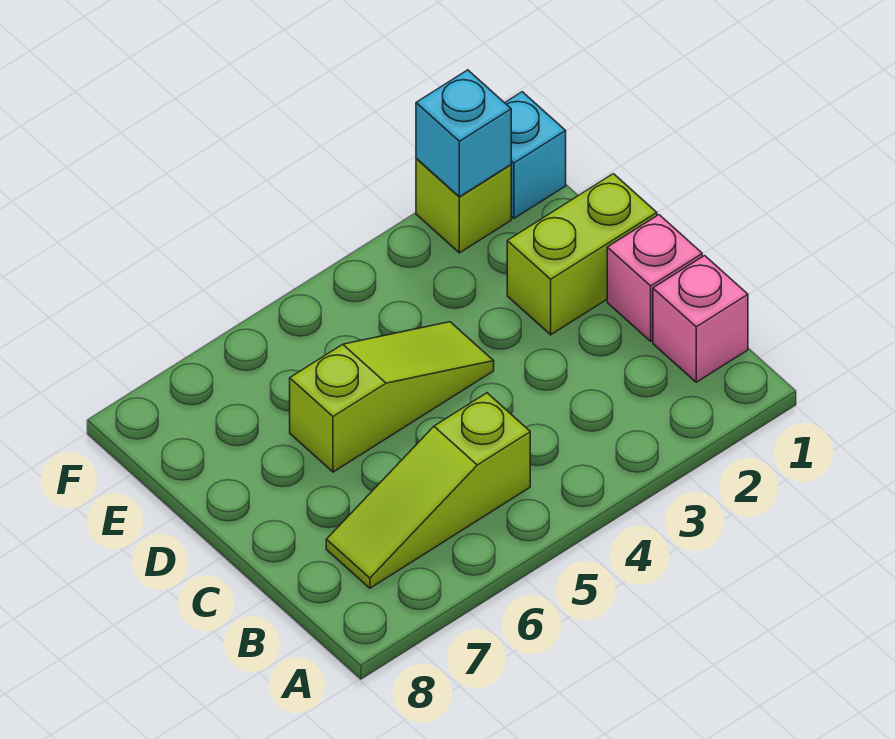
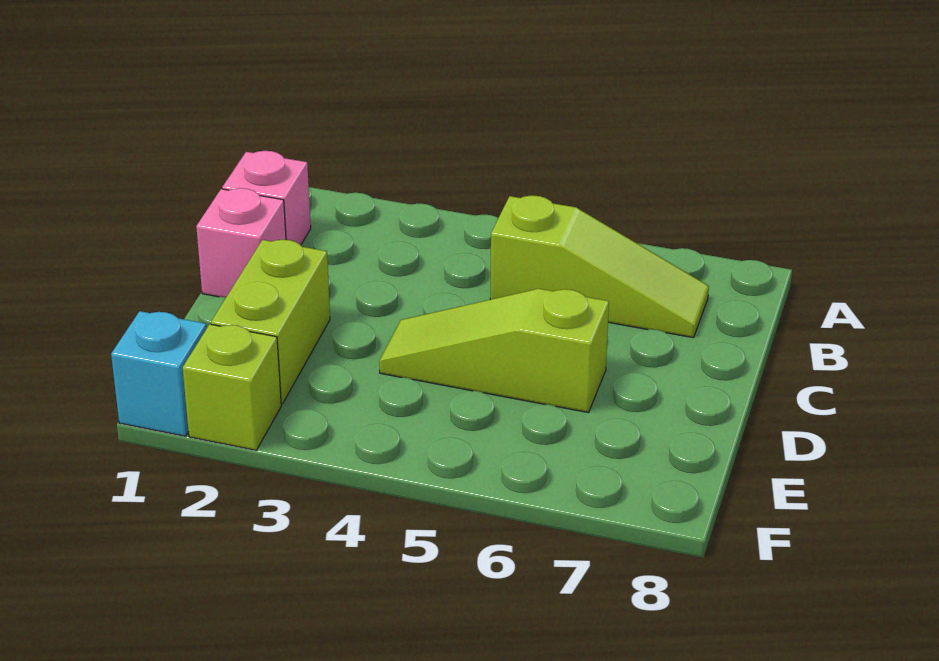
lime 1x2 brick [507,174,657,335] -> lime 1x2 brick turned to [211,240,330,404]
cyan 1x1 brick [416,70,511,197] -> none

